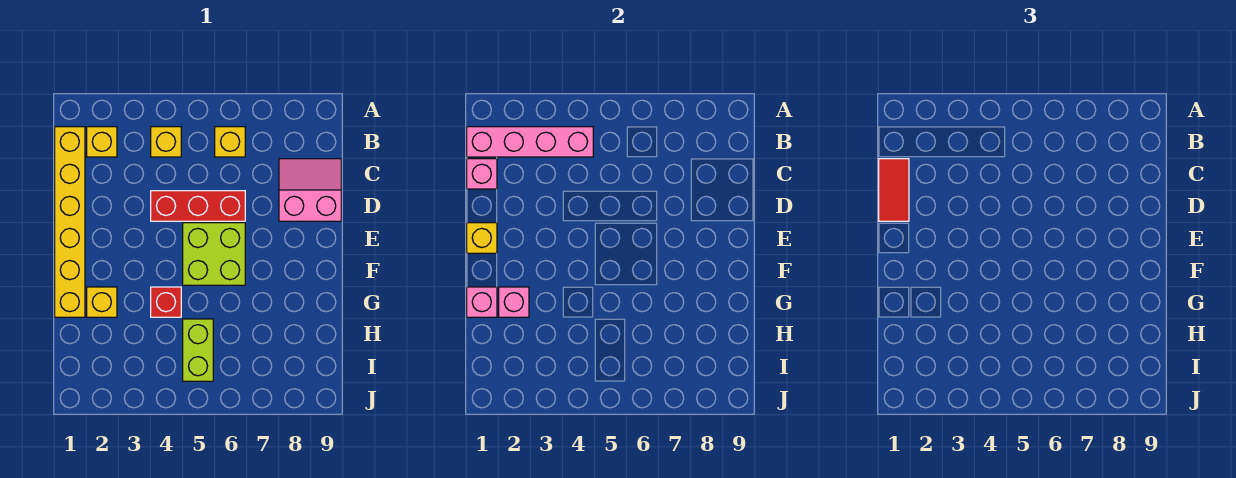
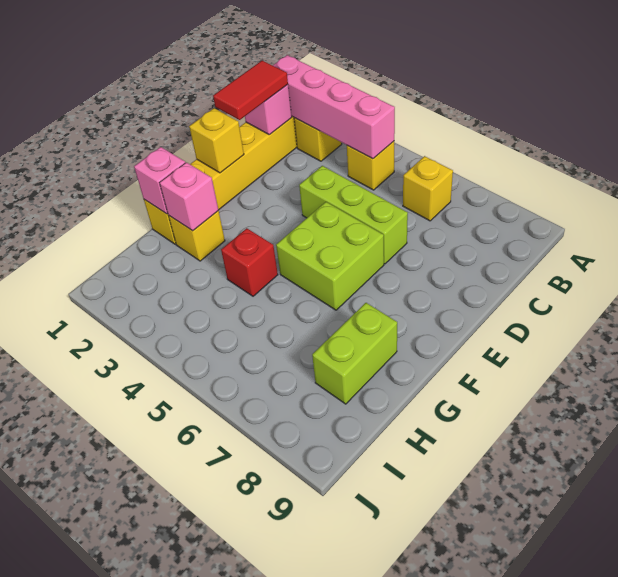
pink 2x2 slope [279,159,341,221] -> none
red 1x3 brick [151,191,245,221] -> lime 1x3 brick [299,166,408,264]
lime 1x2 brick [183,319,213,381] -> lime 1x2 brick moved to [312,303,397,404]

